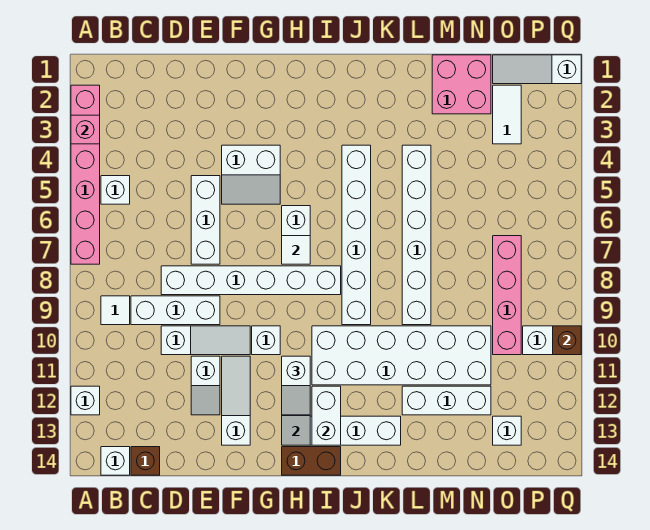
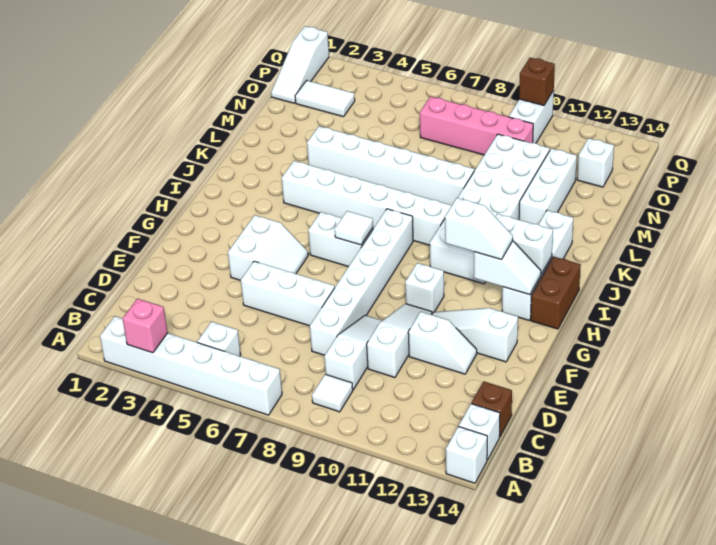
pink 1x6 brick [71,85,100,264] -> white 1x6 brick [100,316,282,415]
white 1x1 brick [71,386,100,415] -> white 1x1 brick moved to [446,426,487,483]
white 1x3 brick [131,296,220,325] -> white 1x3 slope [324,315,382,390]
pink 2x2 brick [432,55,491,114] -> none

